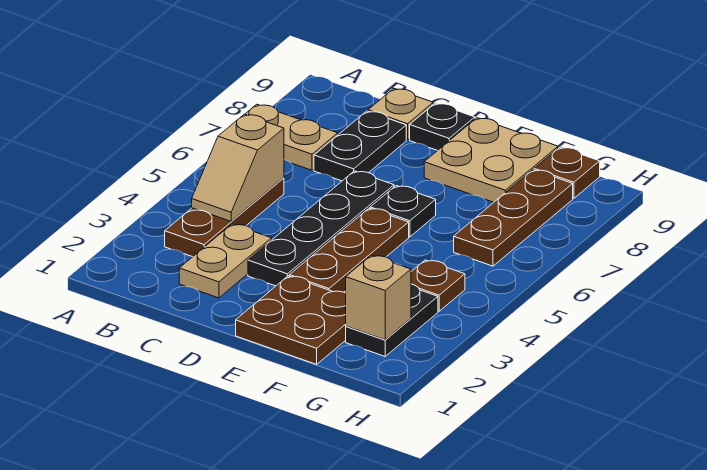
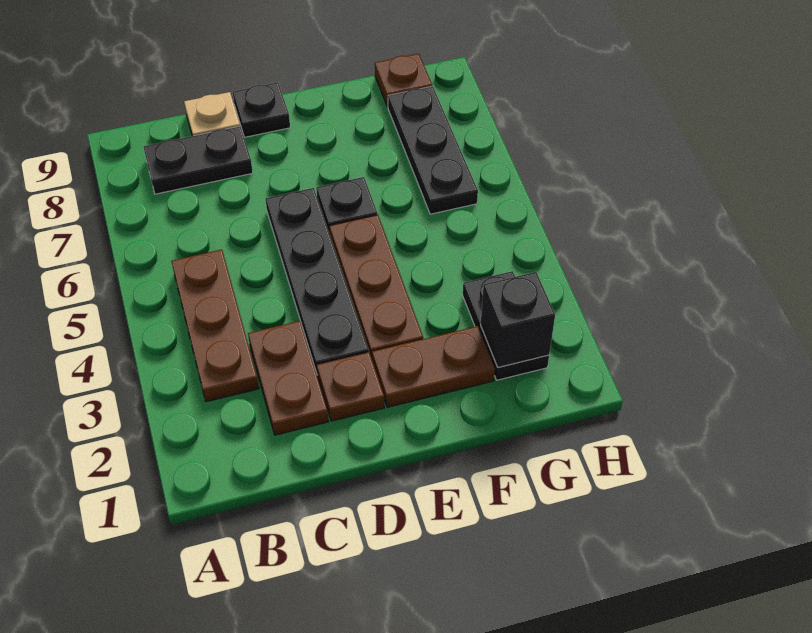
tan 1x2 plate [245,104,338,170] -> none
tan 1x2 slope [192,114,284,221] -> none
tan 1x2 plate [179,224,272,298] -> brown 1x2 plate [248,321,329,435]
black 1x2 plate [314,111,406,181] -> black 1x2 plate turned to [143,126,253,194]
brown 2x2 plate [236,276,346,364] -> brown 1x2 plate [372,326,495,407]
tan 2x2 plate [424,118,558,202] -> none
tan 1x1 brick [346,255,411,340] -> black 1x1 brick [481,272,555,367]
brown 1x1 plate [411,260,465,311] -> brown 1x1 plate moved to [317,352,384,421]
brown 1x3 plate [454,170,573,266] -> black 1x3 plate [388,86,478,214]

